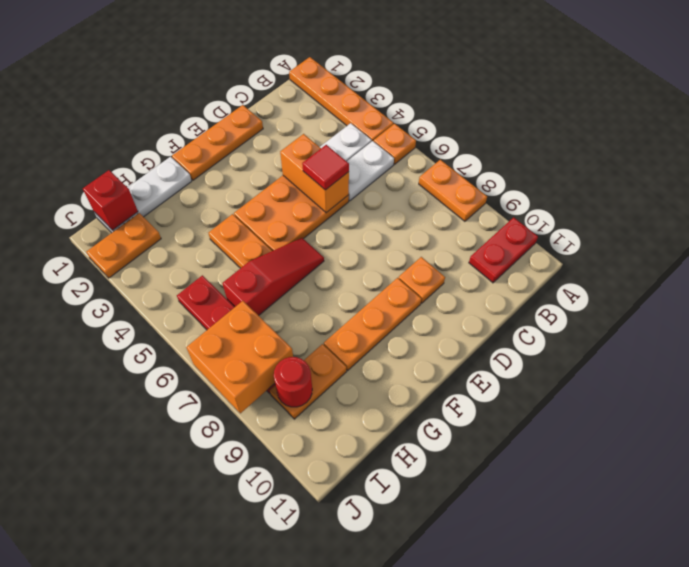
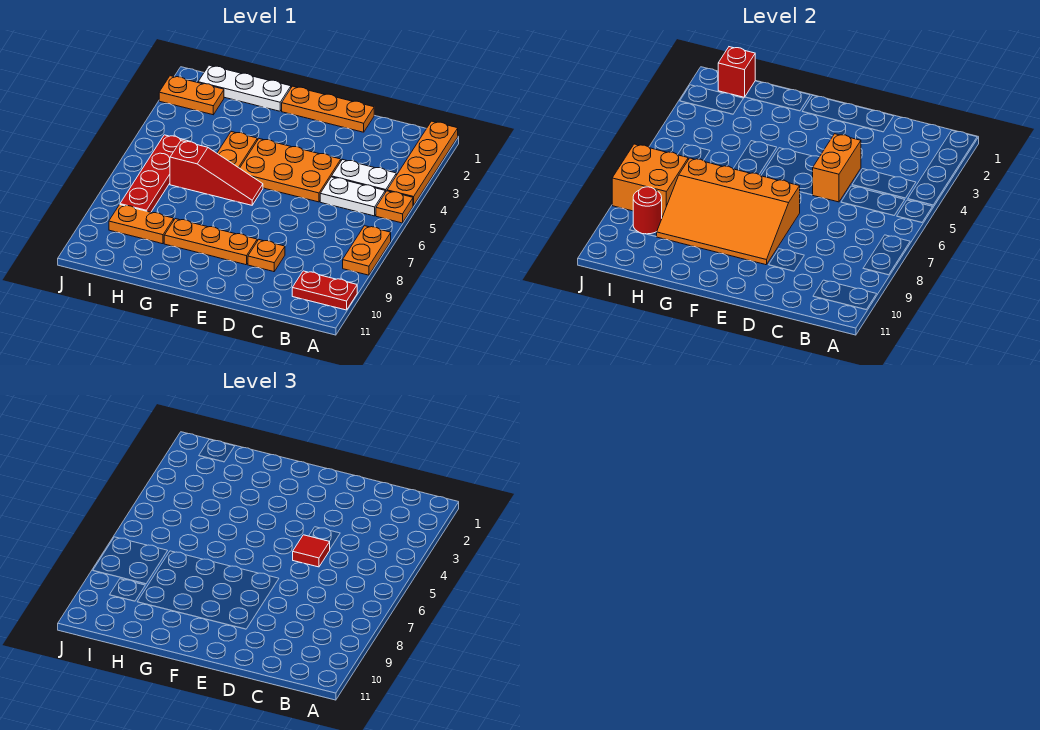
none -> orange 3x4 slope [657,158,800,265]

